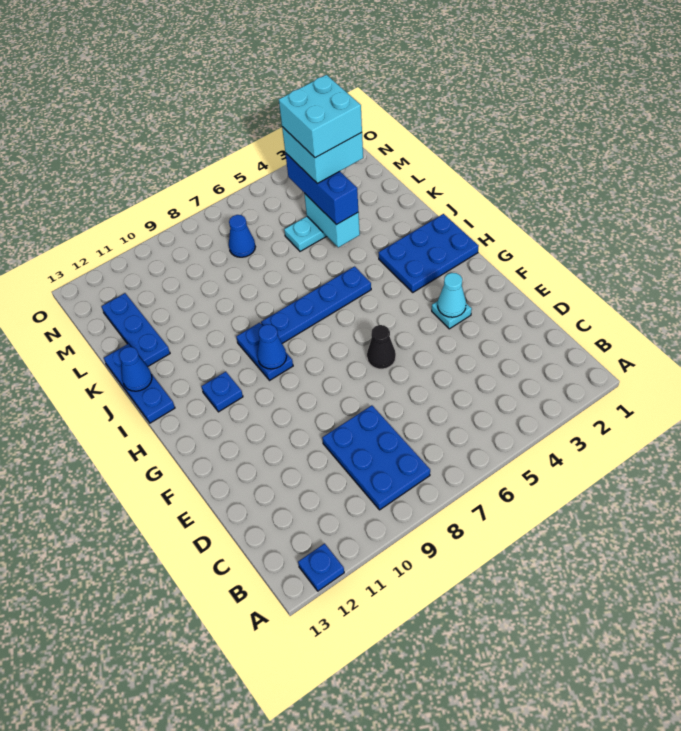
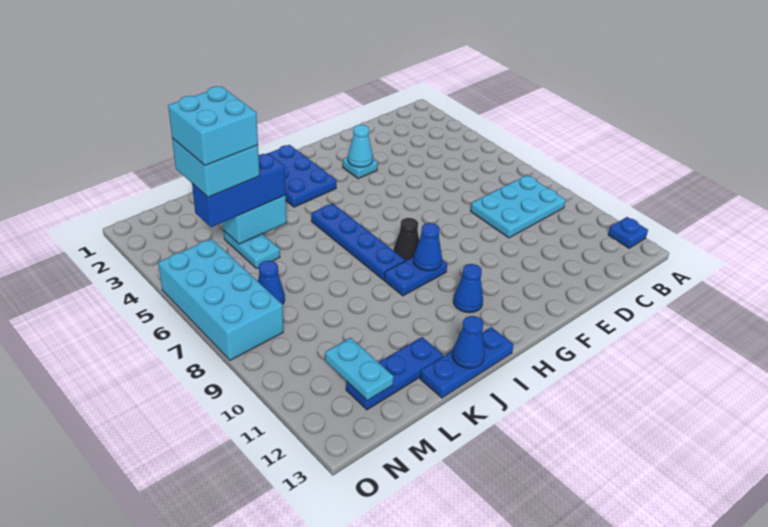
blue 2x3 plate [322,405,430,510] -> cyan 2x3 plate [470,175,566,238]
black 1x1 cone [367,325,396,369] -> black 1x1 cone moved to [393,218,419,261]
blue 1x1 plate [201,372,243,412] -> blue 1x1 cone [453,264,483,313]
none -> cyan 1x2 plate [325,338,394,401]
none -> cyan 2x4 brick [158,239,283,360]

